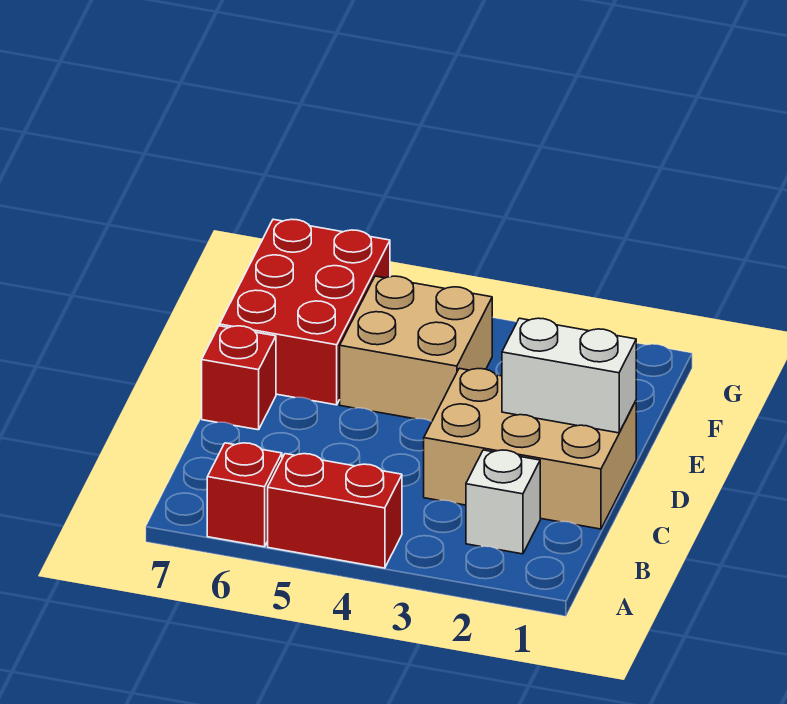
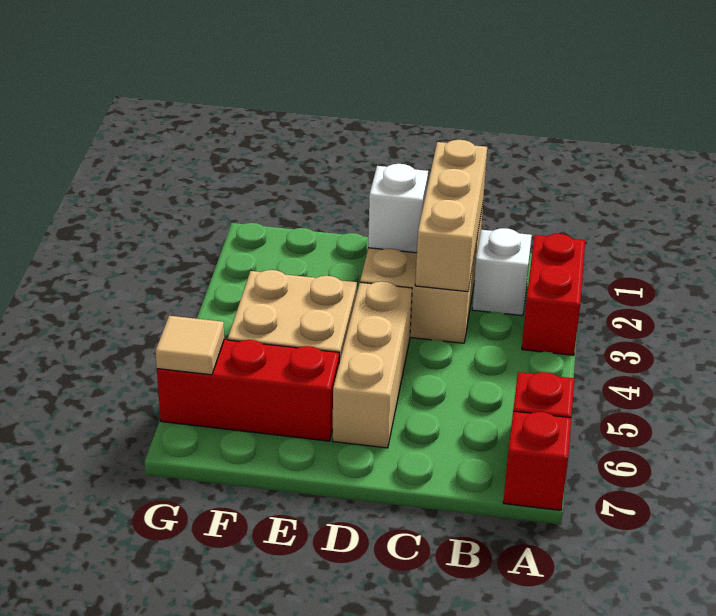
red 1x2 brick [268,454,402,568] -> red 1x2 brick moved to [522,234,585,355]
none -> tan 1x3 brick [415,140,487,292]
white 1x2 brick [502,318,636,433] -> white 1x1 brick [368,164,428,253]
none -> tan 1x3 brick [333,282,412,448]
red 1x1 brick [202,326,276,430] -> red 1x1 brick moved to [503,411,571,510]
red 2x3 brick [220,219,390,405] -> red 1x3 brick [157,340,339,441]
none -> tan 1x1 tile [155,316,224,375]

